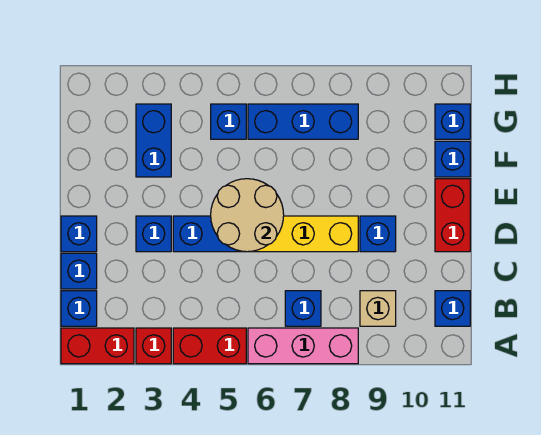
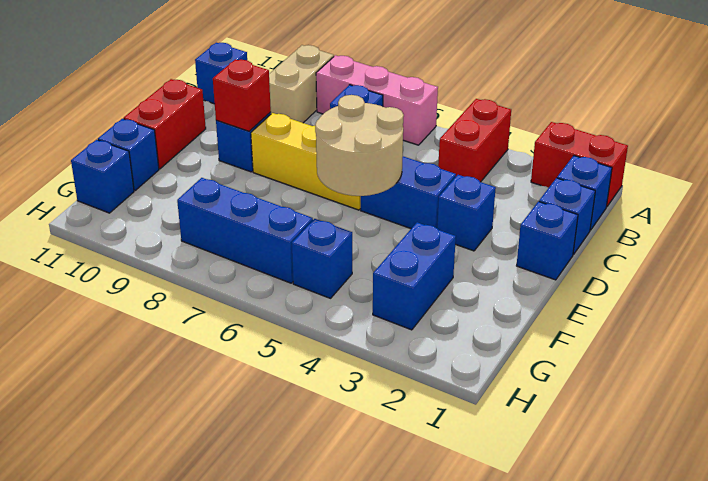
red 1x1 brick [136,328,171,364] -> red 1x1 brick moved to [213,59,271,131]
red 1x2 brick [173,328,246,364] -> red 1x2 brick turned to [438,99,511,182]
tan 1x1 brick [360,291,396,326] -> tan 1x2 brick [269,45,334,123]

